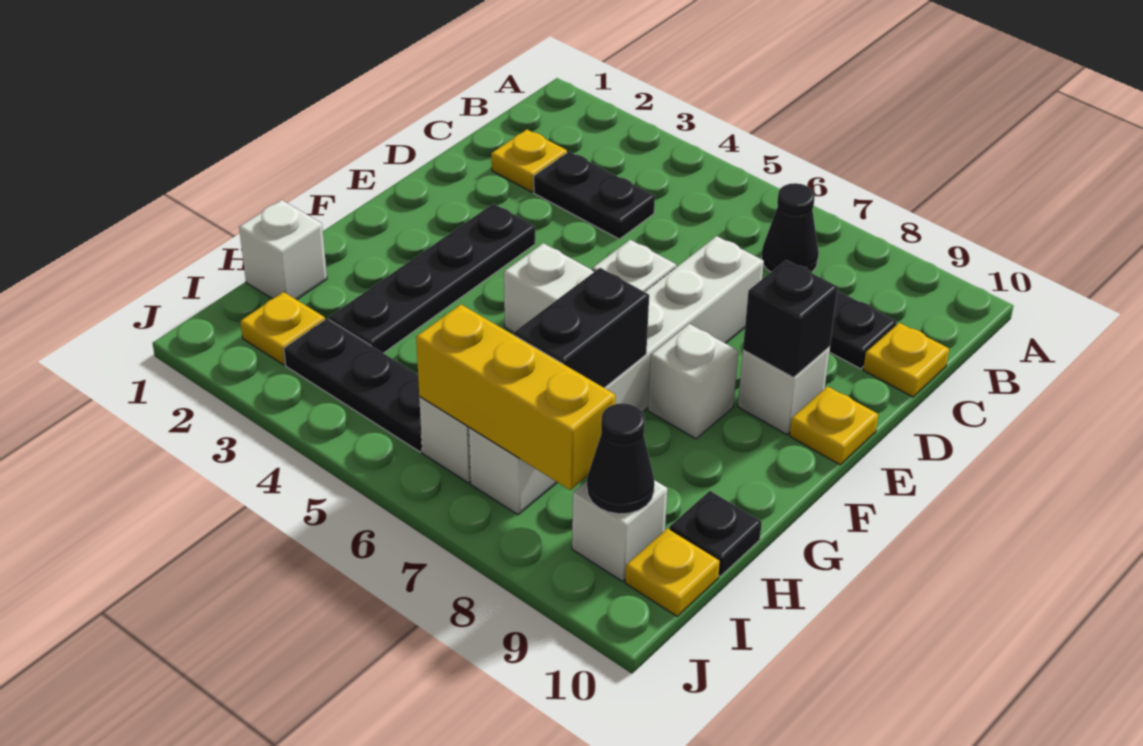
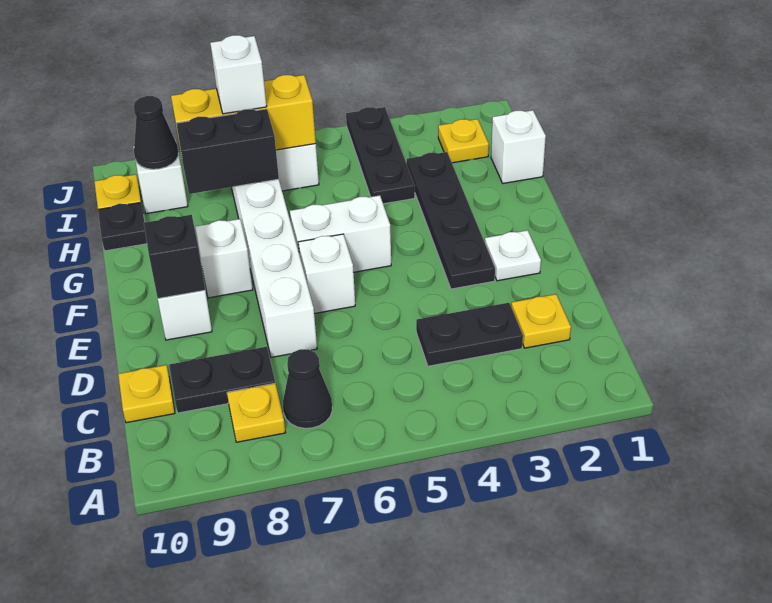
none -> white 1x1 plate [485,230,541,281]
yellow 1x1 plate [790,386,878,465] -> yellow 1x1 plate moved to [227,383,286,442]
black 1x2 brick [514,268,649,388] -> black 1x2 brick turned to [176,109,279,194]
black 1x3 plate [284,319,422,452] -> black 1x3 plate turned to [346,107,415,204]
none -> white 1x1 brick [210,35,267,114]

